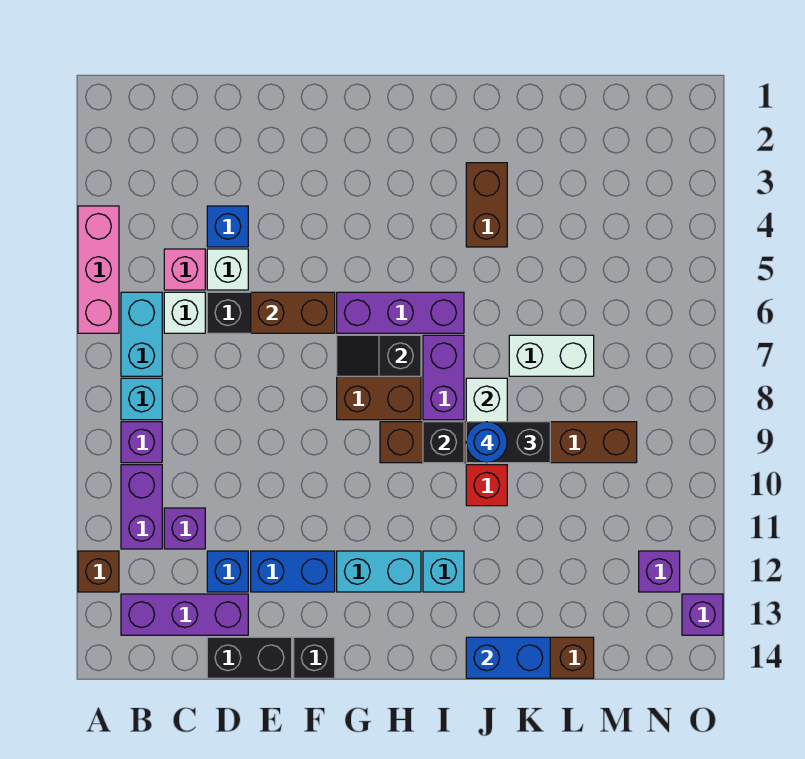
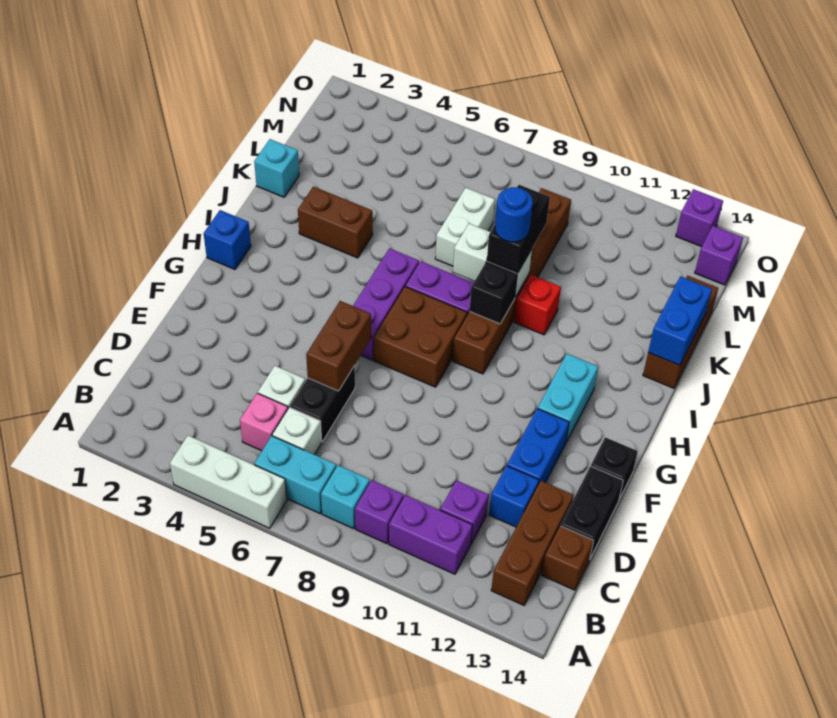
pink 1x3 brick [78,206,119,333] -> white 1x3 brick [170,436,287,528]
brown 1x1 brick [78,551,119,592] -> brown 1x1 brick moved to [542,526,593,590]
purple 1x3 brick [121,594,248,635] -> brown 1x3 brick [491,481,574,605]
blue 1x1 brick [207,206,248,247] -> blue 1x1 brick moved to [204,210,251,269]
black 1x2 slope [337,335,421,376] -> none
cyan 1x1 brick [423,551,464,592] -> cyan 1x1 brick moved to [254,139,299,197]
purple 1x1 brick [639,551,680,592] -> purple 1x1 brick moved to [695,226,743,285]

